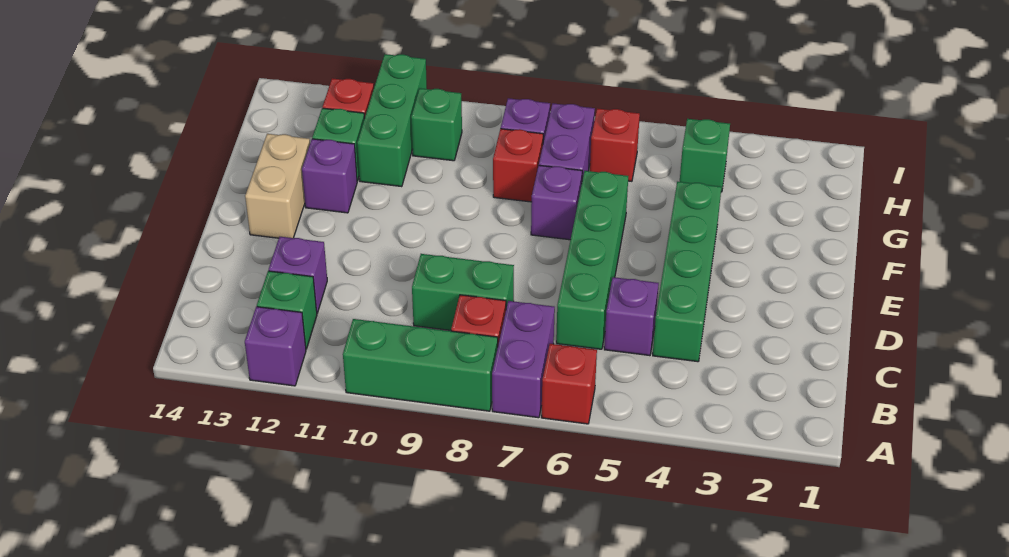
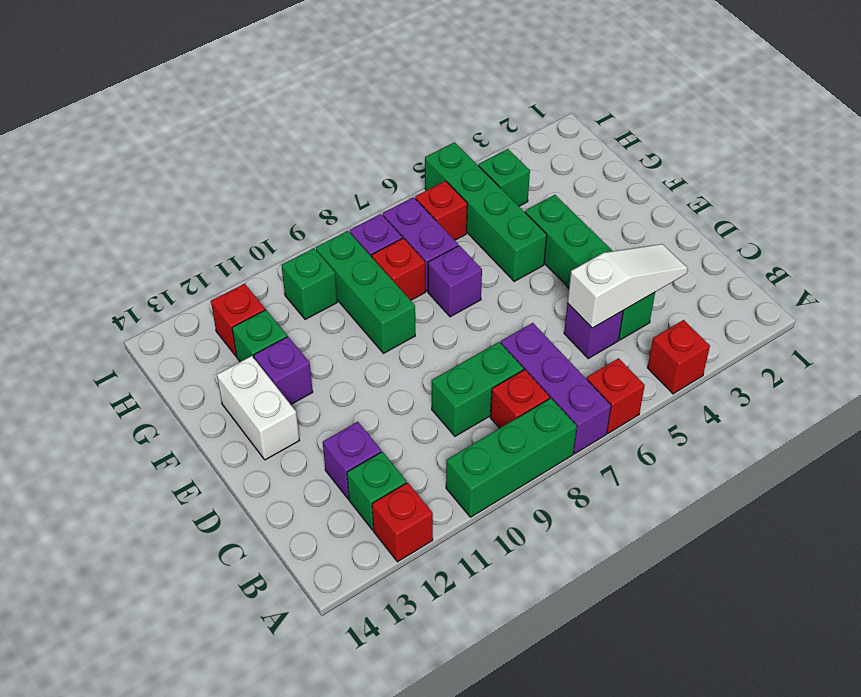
none -> red 1x1 brick [648,320,710,394]
purple 1x2 brick [492,301,555,418] -> purple 1x3 brick [501,323,611,454]
purple 1x1 brick [245,307,306,386] -> red 1x1 brick [372,483,433,562]
none -> white 1x3 slope [568,244,688,328]
green 1x4 brick [556,171,628,349] -> green 1x4 brick moved to [425,142,547,281]
tan 1x2 brick [245,134,310,238] -> white 1x2 brick [217,356,299,460]
green 1x3 brick [357,54,427,187] -> green 1x3 brick moved to [316,231,415,353]

